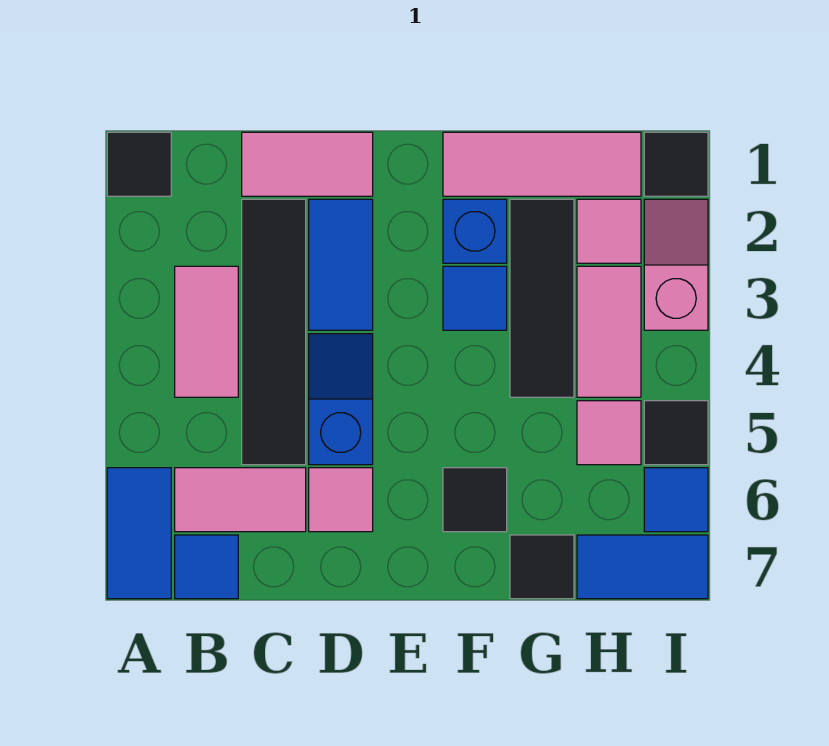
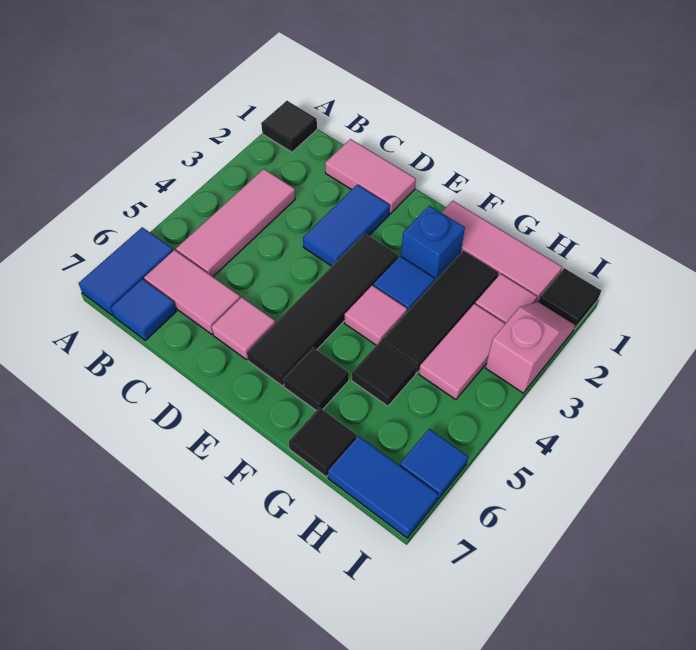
pink 1x2 tile [175,266,238,397] -> pink 1x3 tile [176,169,295,277]
black 1x4 tile [242,199,306,465] -> black 1x4 tile moved to [247,233,398,386]
blue 1x2 slope [309,334,373,465] -> none
pink 1x1 tile [577,401,641,465] -> pink 1x1 tile moved to [345,285,407,345]
black 1x1 tile [644,401,708,465] -> black 1x1 tile moved to [352,341,417,406]

